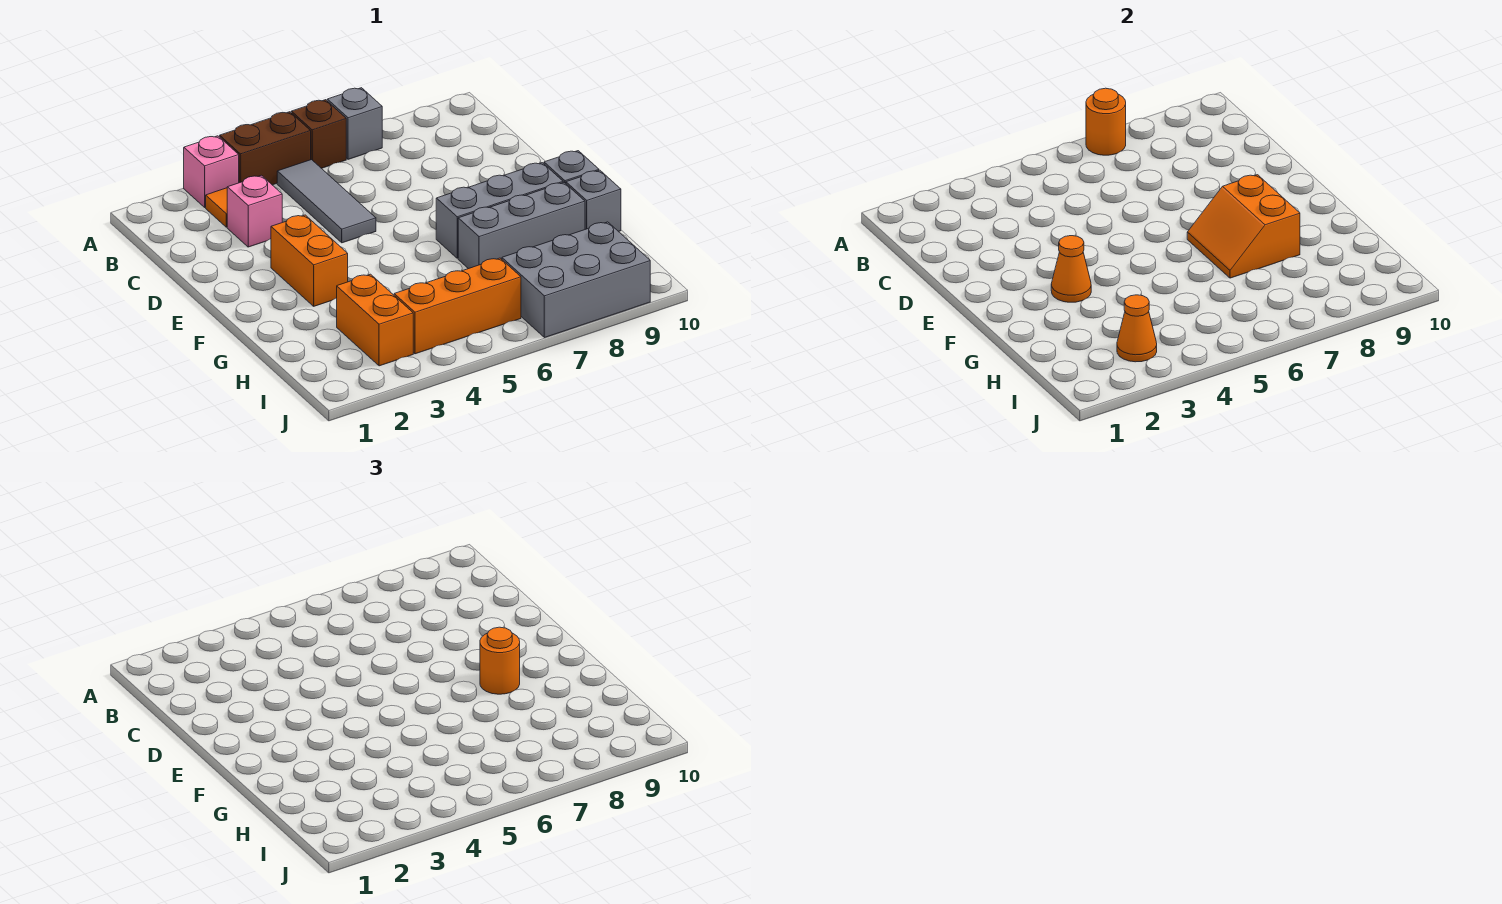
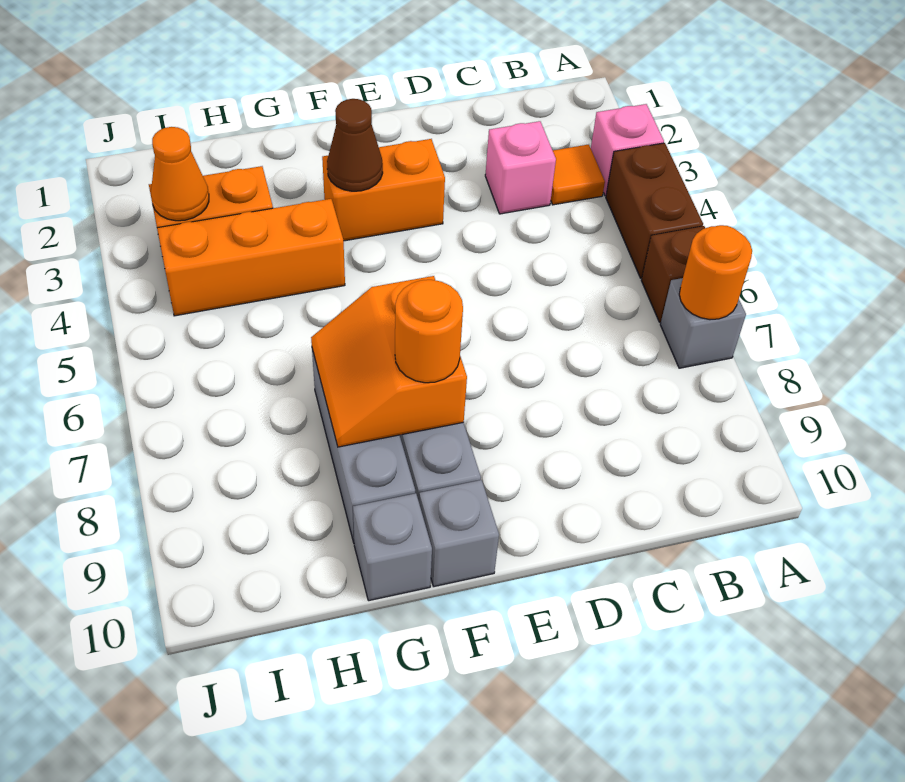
grey 1x3 tile [277,160,376,243] -> none
orange 1x1 cone [1051,236,1091,302] -> brown 1x1 cone [327,99,383,191]
orange 2x2 slope [1187,175,1300,278] -> orange 2x2 slope turned to [311,276,467,447]
orange 1x3 brick [394,258,521,354] -> orange 1x3 brick turned to [157,199,345,316]
grey 2x3 brick [502,222,650,338] -> none

